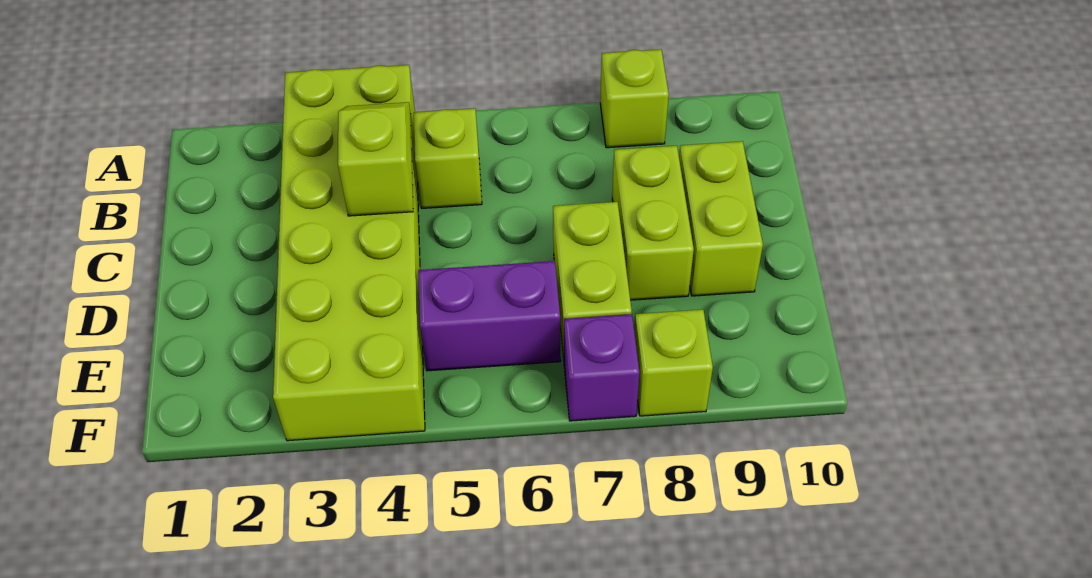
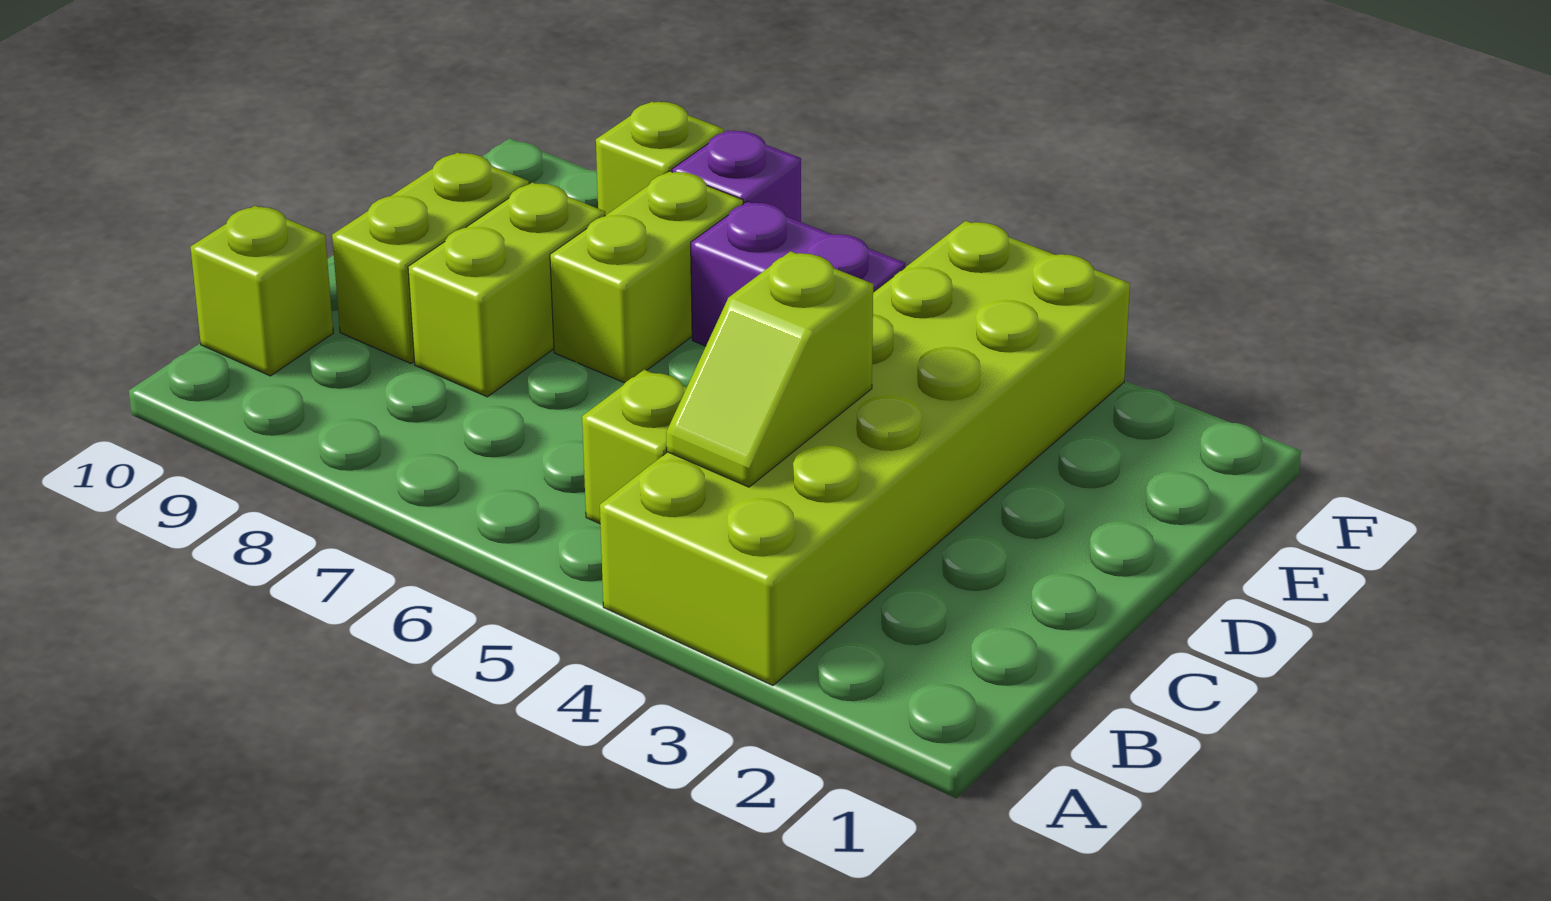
lime 1x1 brick [600,49,669,148] -> lime 1x1 brick moved to [190,206,333,376]

